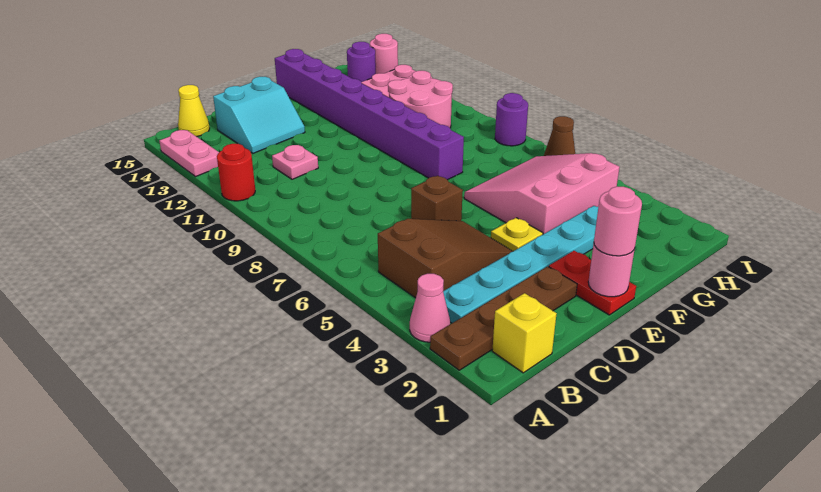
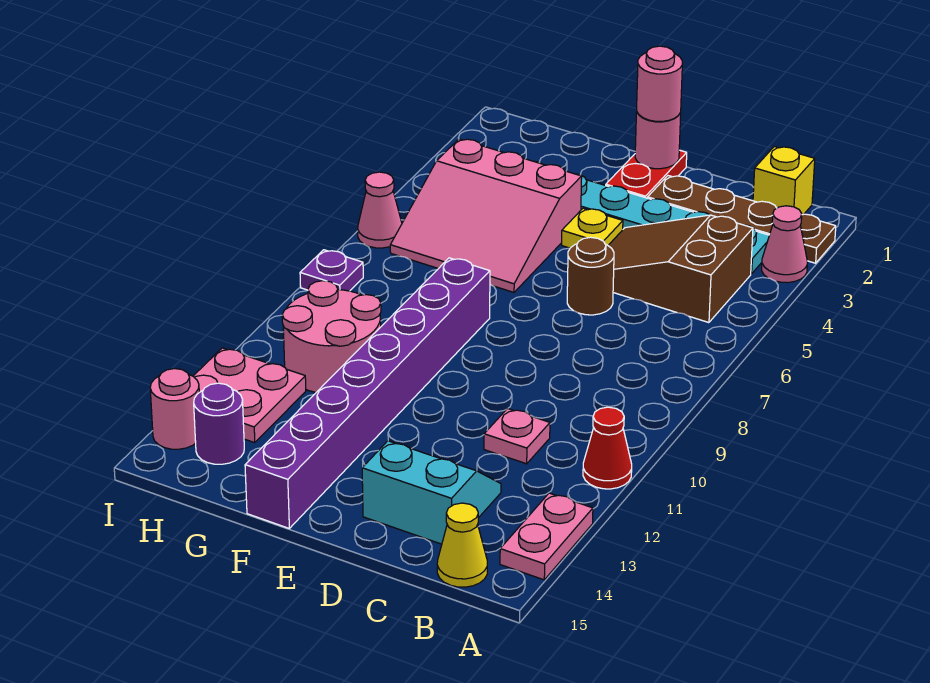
red 1x1 round brick [217,144,255,201] -> red 1x1 cone [583,407,632,489]
brown 1x1 brick [411,176,463,221] -> brown 1x1 round brick [567,237,614,315]
brown 1x1 cone [544,116,575,156] -> pink 1x1 cone [358,172,402,248]
purple 1x1 round brick [495,93,528,146] -> purple 1x1 plate [300,250,363,291]

